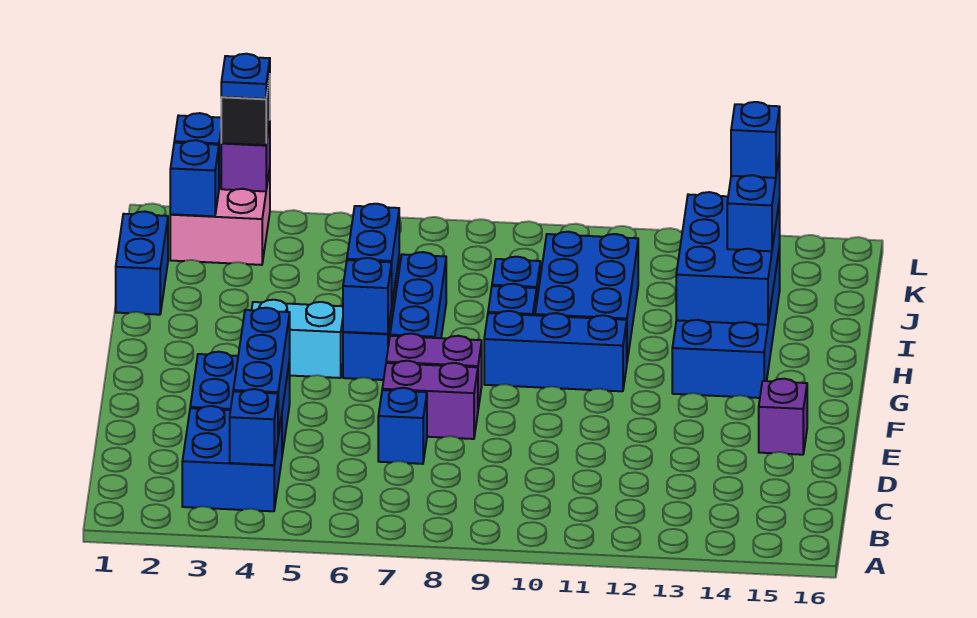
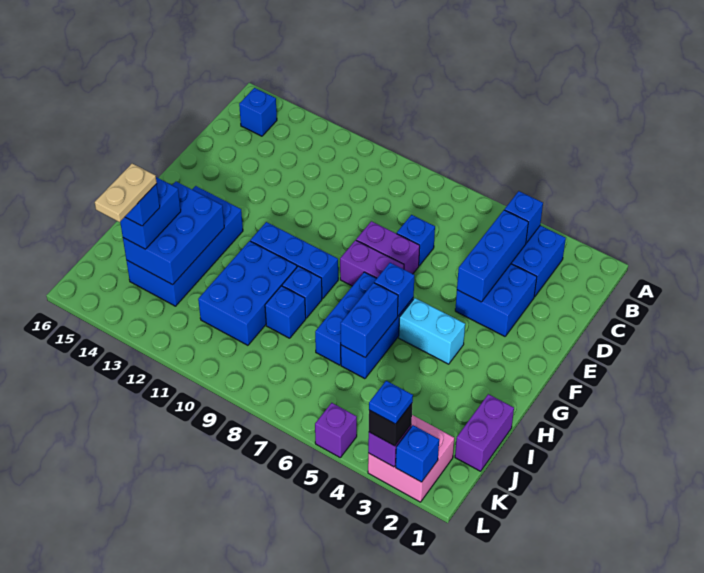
purple 1x1 brick [759,379,807,455] -> purple 1x1 brick moved to [315,403,357,457]
blue 1x2 brick [116,211,168,315] -> purple 1x2 brick [455,394,514,471]
none -> tan 1x2 plate [95,164,157,222]
blue 1x1 brick [170,140,219,216] -> blue 1x1 brick moved to [239,88,277,136]

